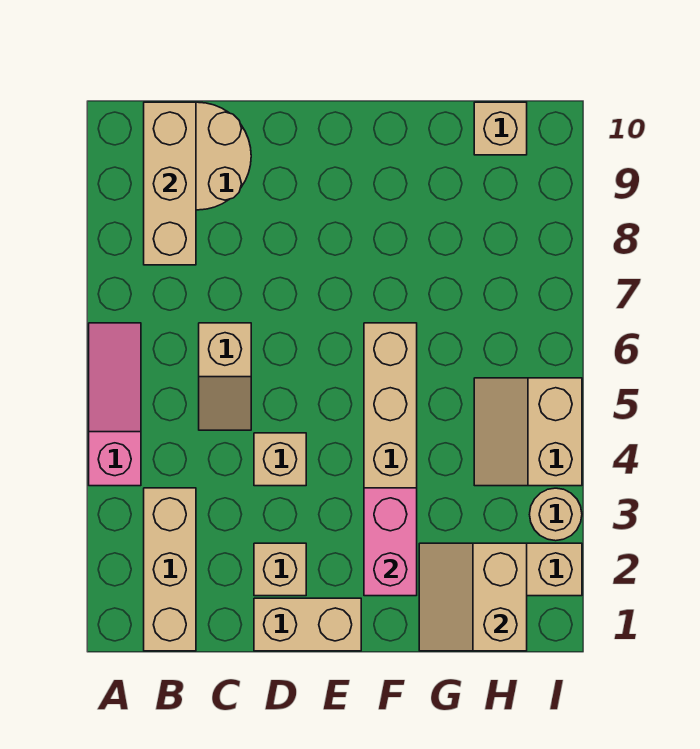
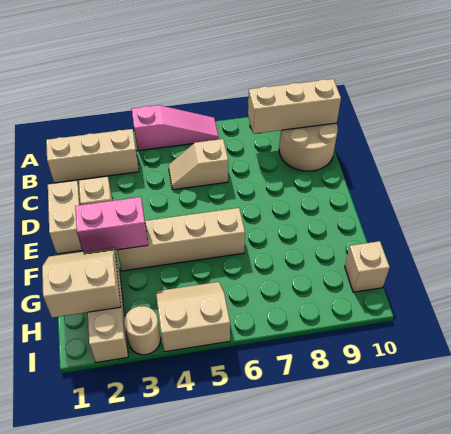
tan 1x1 brick [254,433,306,486] -> none

